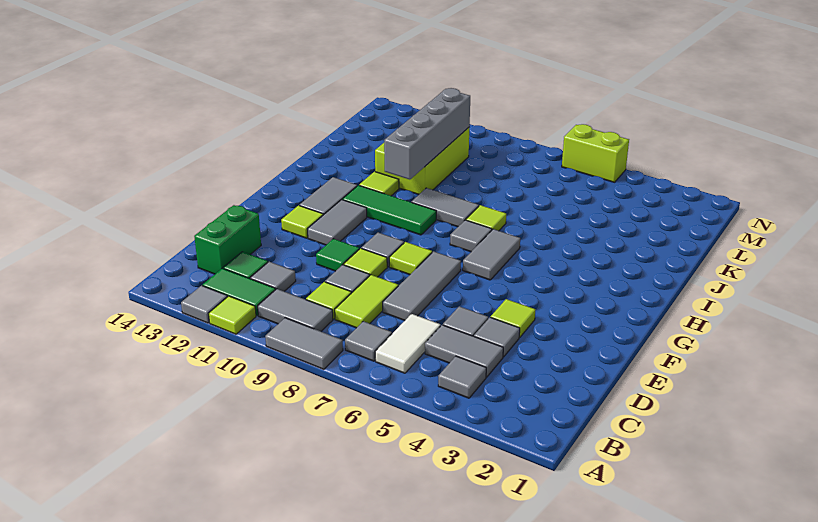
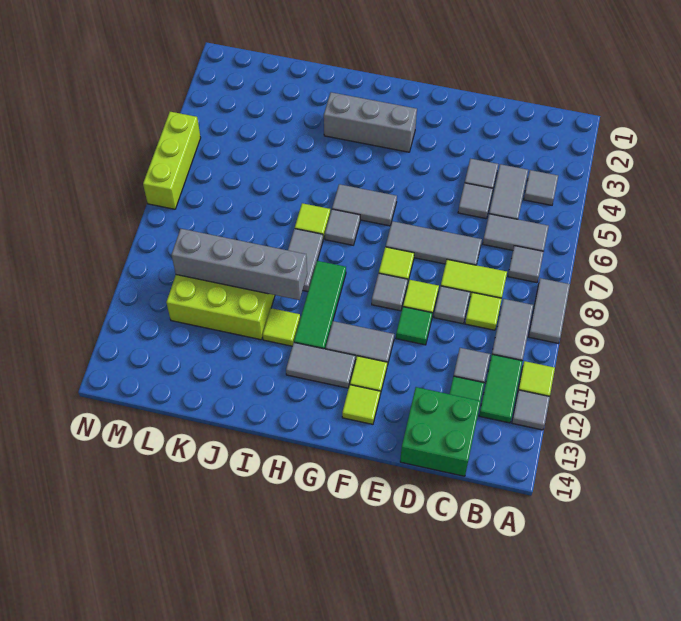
white 1x2 tile [375,314,440,373] -> grey 1x2 tile [483,214,549,251]
green 1x2 brick [194,205,261,274] -> green 2x2 brick [400,387,481,476]
lime 1x1 tile [491,299,535,338] -> lime 1x1 tile moved to [342,385,380,424]
none -> grey 1x3 brick [324,92,417,152]
lime 1x2 brick [562,124,629,182] -> lime 1x3 brick [143,112,201,209]

